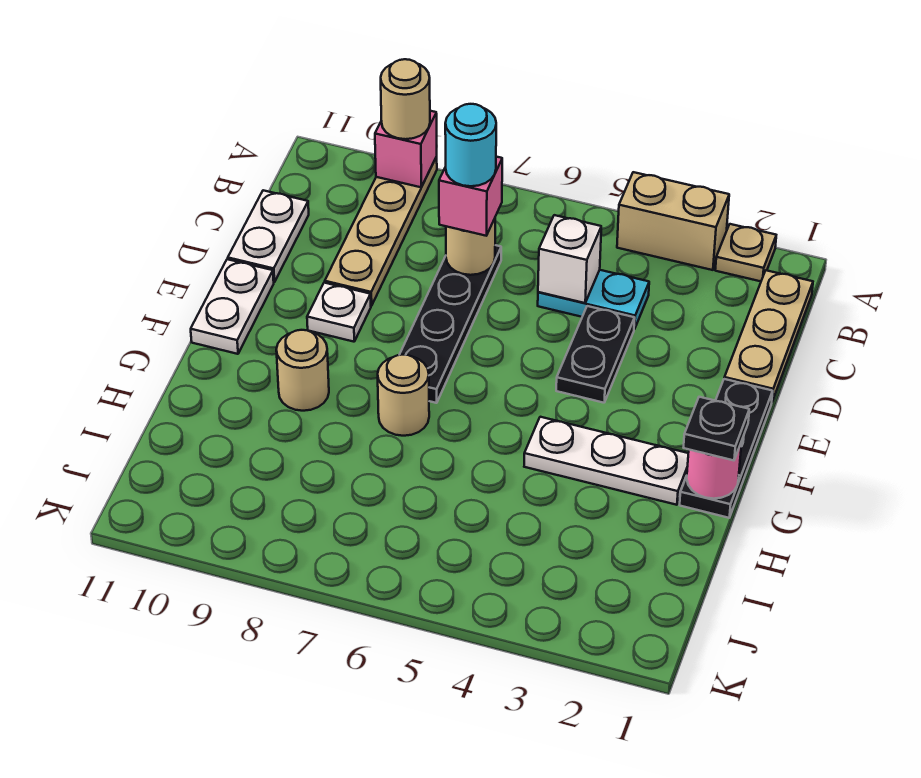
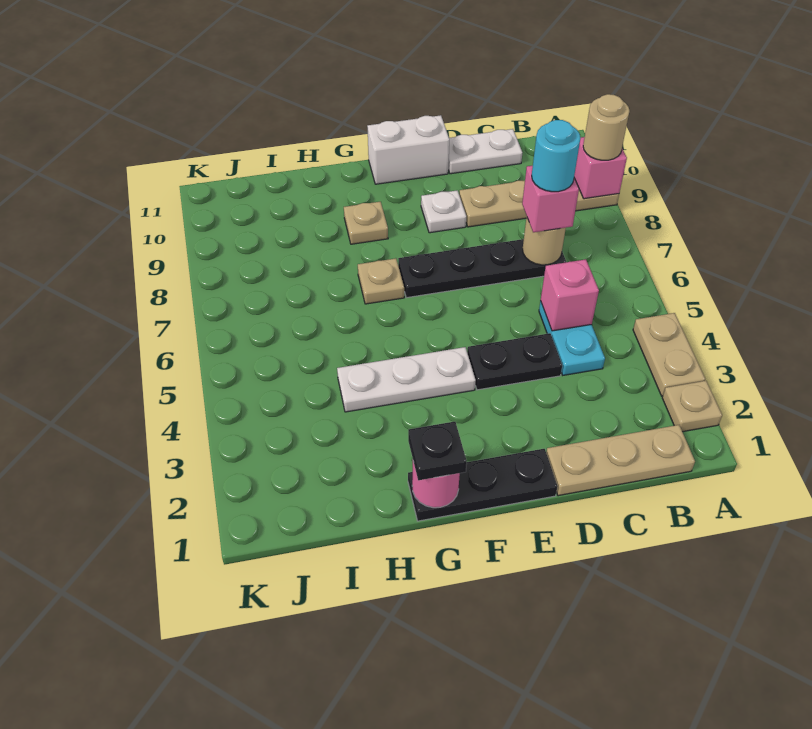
tan 1x2 brick [617,172,729,270] -> tan 1x2 plate [633,313,705,396]
white 1x1 brick [538,215,601,303] -> pink 1x1 brick [541,259,599,331]
white 1x2 plate [191,259,274,354] -> white 1x2 brick [367,115,449,184]
white 1x3 plate [524,417,688,505] -> white 1x3 plate turned to [337,347,476,412]
tan 1x1 round brick [378,355,429,436] -> tan 1x1 plate [358,258,404,304]
tan 1x1 round brick [276,330,329,411] -> tan 1x1 plate [344,202,388,244]

